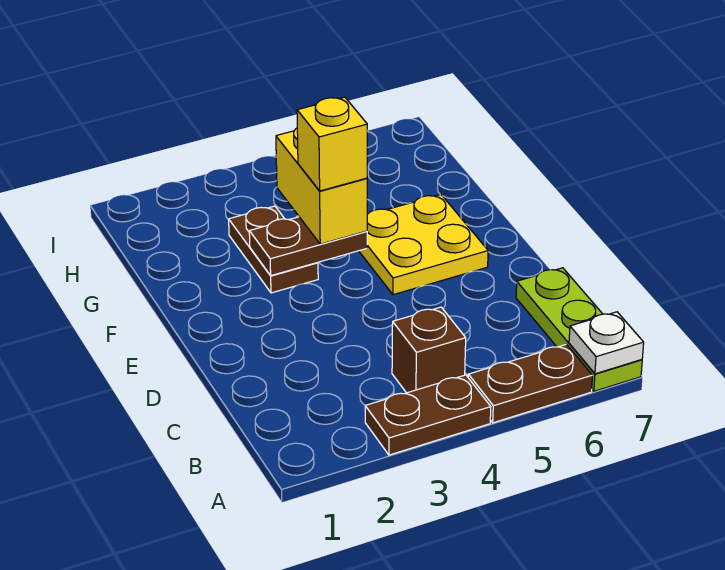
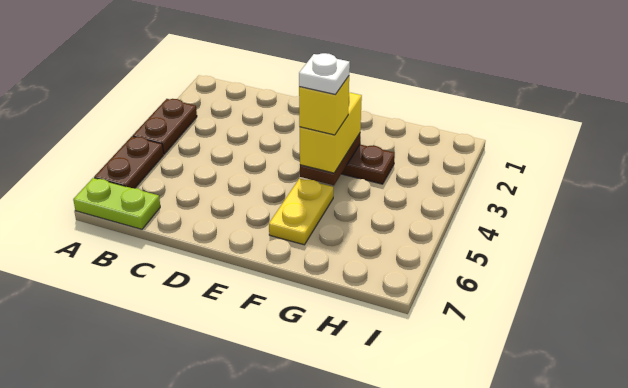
lime 1x3 plate [516,268,642,391] -> lime 1x2 plate [73,178,160,229]
white 1x1 plate [569,312,644,374] -> white 1x1 plate moved to [299,53,350,94]
brown 1x1 brick [392,307,466,393] -> none
yellow 2x2 plate [359,195,488,295] -> yellow 1x2 plate [269,178,333,245]
yellow 1x2 brick [276,128,367,244] -> yellow 1x2 brick turned to [300,93,362,173]

